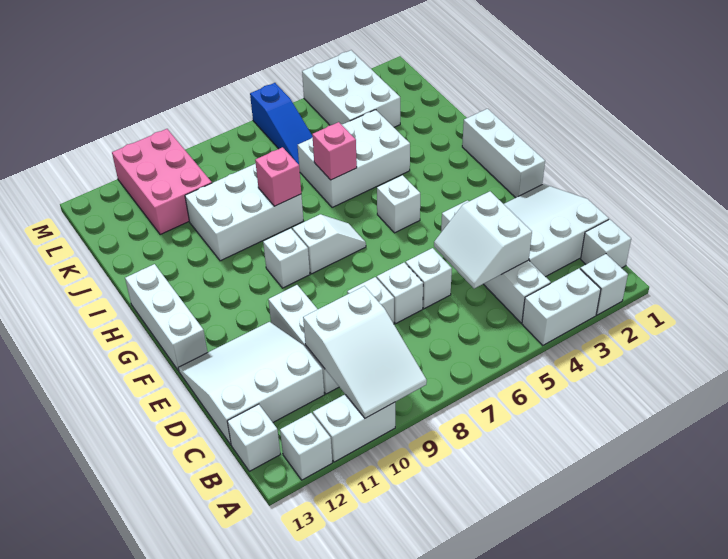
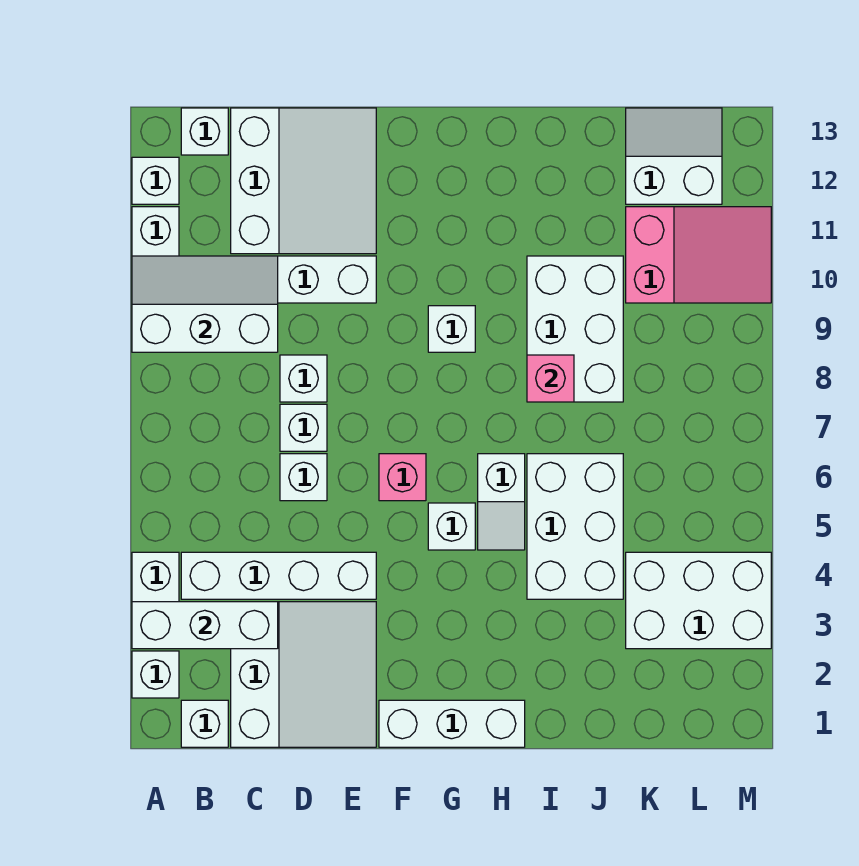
white 2x3 slope [303,286,427,418] -> white 2x3 slope turned to [132,256,278,352]
white 2x2 slope [434,191,532,289] -> white 2x2 slope moved to [626,108,722,204]
white 1x3 brick [125,264,208,371] -> white 1x3 brick moved to [132,602,278,649]
white 1x2 slope [292,214,366,274] -> white 1x2 slope moved to [478,454,525,550]
pink 1x1 brick [312,122,357,180] -> pink 1x1 brick moved to [379,454,426,501]
blue 1x3 slope [250,83,313,164] -> none
pink 2x3 brick [112,129,212,235] -> pink 2x3 slope [626,207,771,303]

